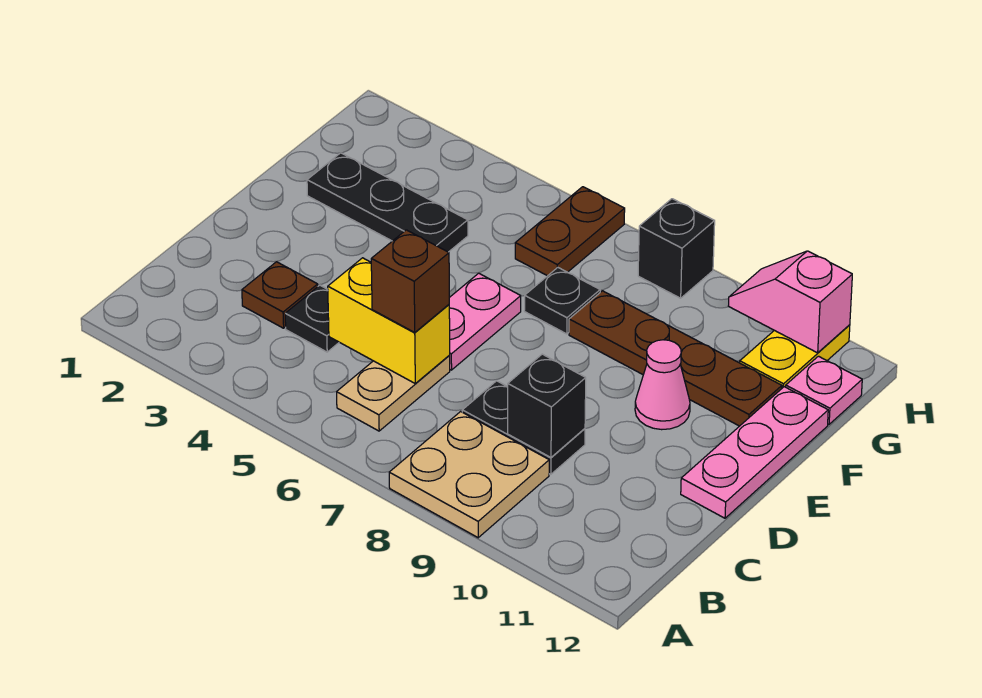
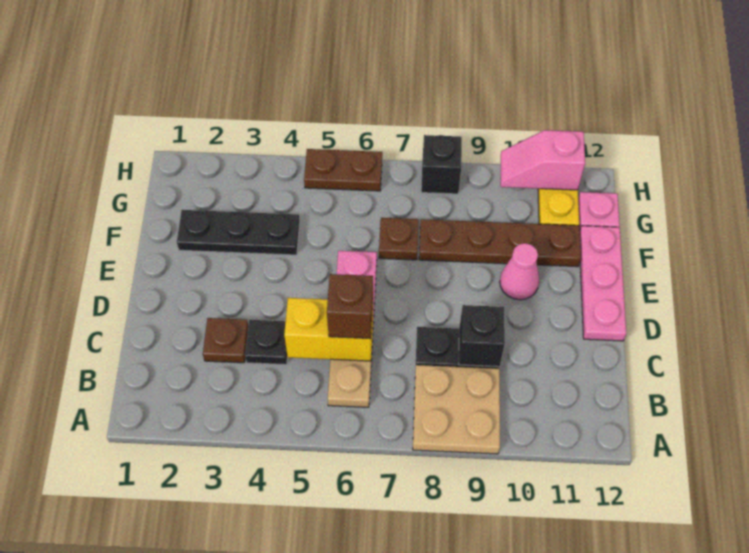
black 1x1 plate [524,267,600,334] -> brown 1x1 plate [379,218,419,260]
brown 1x2 plate [515,187,625,276] -> brown 1x2 plate turned to [304,149,382,191]

